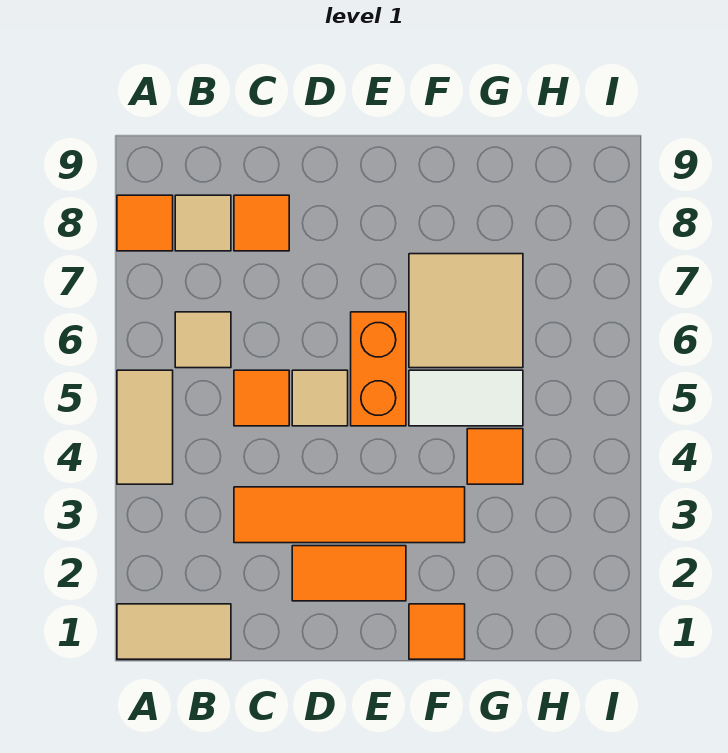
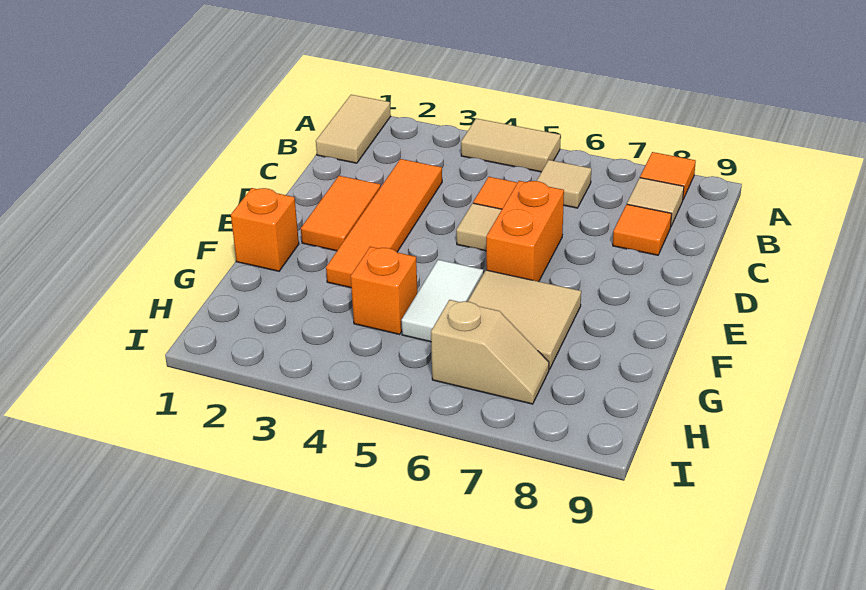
orange 1x2 brick [351,312,406,426] -> orange 1x2 brick turned to [486,181,564,282]
orange 1x1 tile [409,604,465,659] -> orange 1x1 brick [231,188,299,271]
orange 1x1 tile [467,429,523,484] -> orange 1x1 brick [351,247,417,334]
none -> tan 1x2 slope [431,300,549,404]

